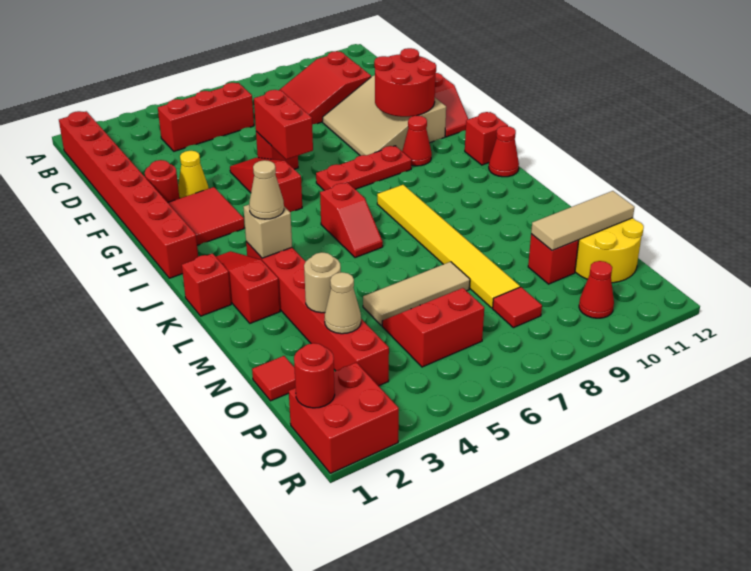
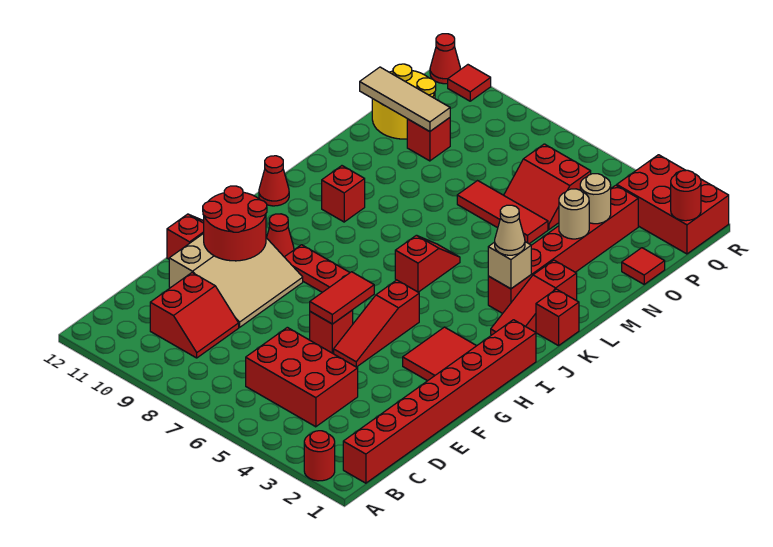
red 1x3 brick [158,83,254,151] -> red 2x3 brick [246,327,358,427]
red 2x3 slope [280,51,371,124] -> red 2x2 slope [150,273,239,358]
red 1x1 round brick [145,160,179,202] -> red 1x1 round brick moved to [304,431,335,481]
yellow 1x1 cone [178,151,209,198] -> none
red 1x2 brick [254,90,313,159] -> red 1x2 tile [310,272,374,324]
red 1x1 brick [465,112,508,165] -> red 1x1 brick moved to [322,166,365,222]
yellow 1x6 tile [377,185,520,308] -> none
tan 1x3 tile [363,262,470,326] -> red 1x3 tile [457,181,548,244]
tan 1x1 cone [325,272,361,334] -> tan 1x1 round brick [580,174,611,224]
red 1x1 tile [493,287,542,328] -> red 1x1 tile moved to [448,65,491,101]
red 2x2 brick [289,362,399,473] -> red 2x3 brick [617,155,729,254]
red 1x1 cone [579,261,614,318] -> red 1x1 cone moved to [430,34,460,84]

